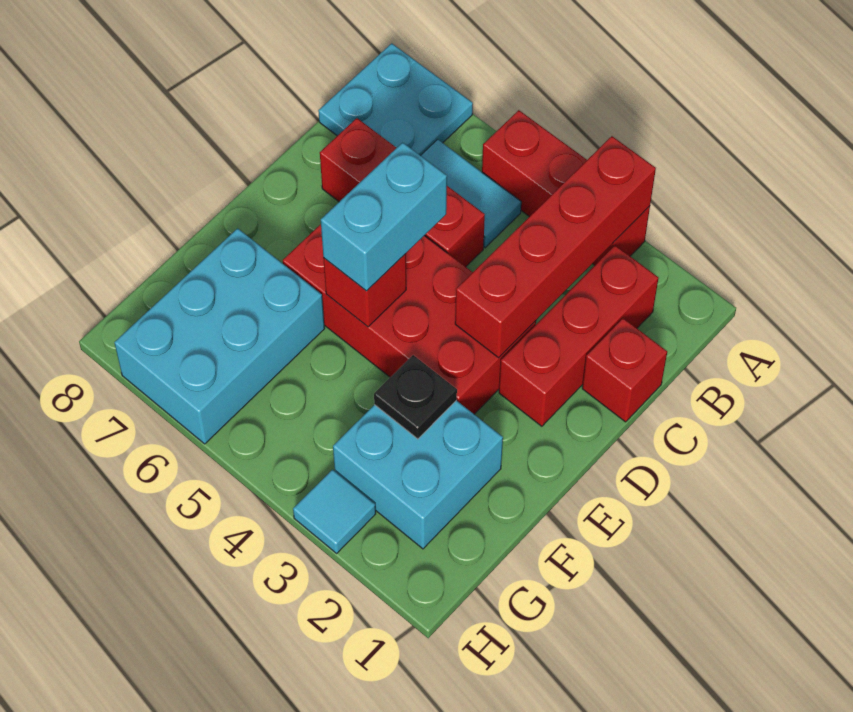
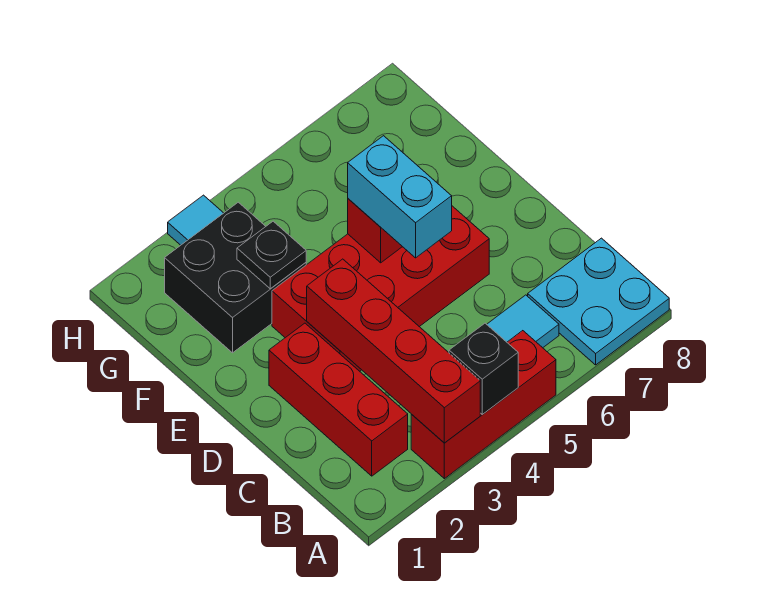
none -> black 1x1 brick [449,323,518,415]
red 1x1 brick [582,318,667,422] -> none
red 1x3 brick [320,118,485,267] -> none
cyan 2x2 brick [333,400,503,549] -> black 2x2 brick [165,202,306,353]
cyan 2x3 brick [114,228,325,444] -> none

